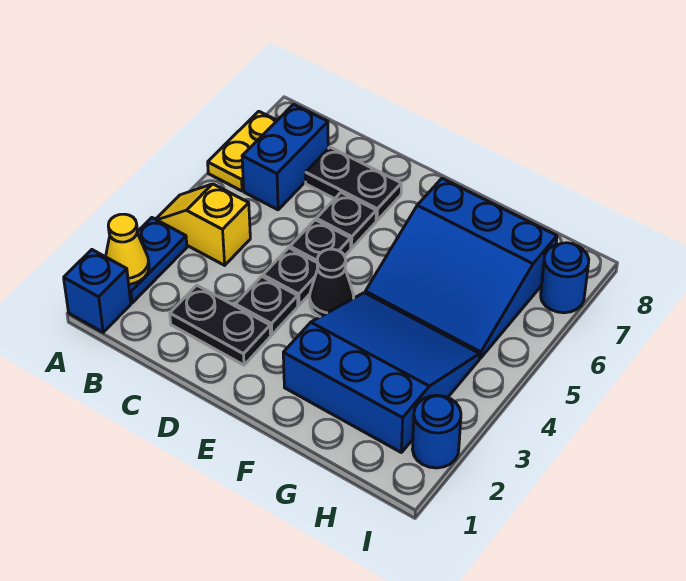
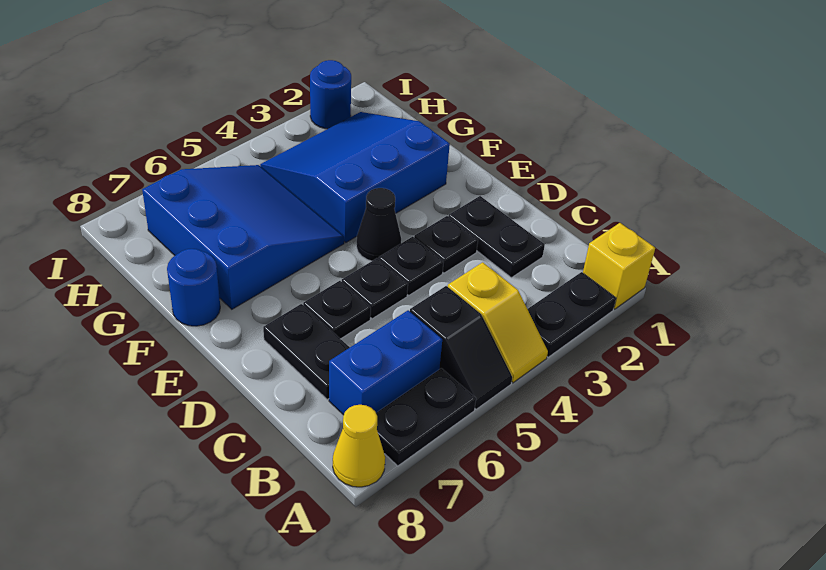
blue 1x1 brick [64,250,131,332] -> yellow 1x1 brick [583,223,655,309]
blue 1x2 plate [129,218,187,303] -> black 1x2 plate [528,272,616,357]
yellow 1x1 cone [106,214,149,284] -> yellow 1x1 cone moved to [333,405,385,487]
none -> black 1x2 slope [410,286,512,409]
yellow 1x2 plate [208,111,277,191] -> black 1x2 plate [376,368,476,466]
blue 3x3 slope [283,293,480,453] -> blue 3x3 slope turned to [260,112,450,242]
blue 1x1 round brick [541,243,589,313] -> blue 1x1 round brick moved to [167,249,220,326]

